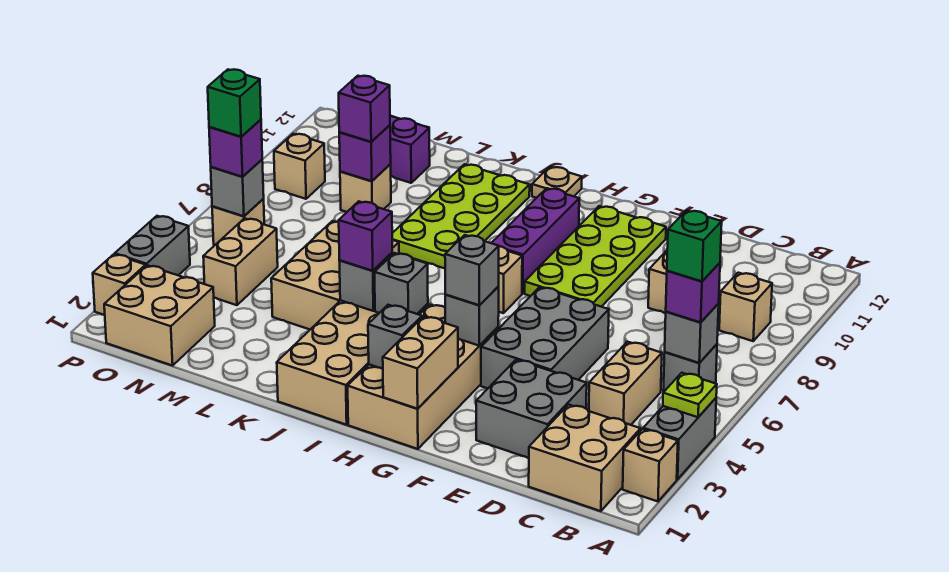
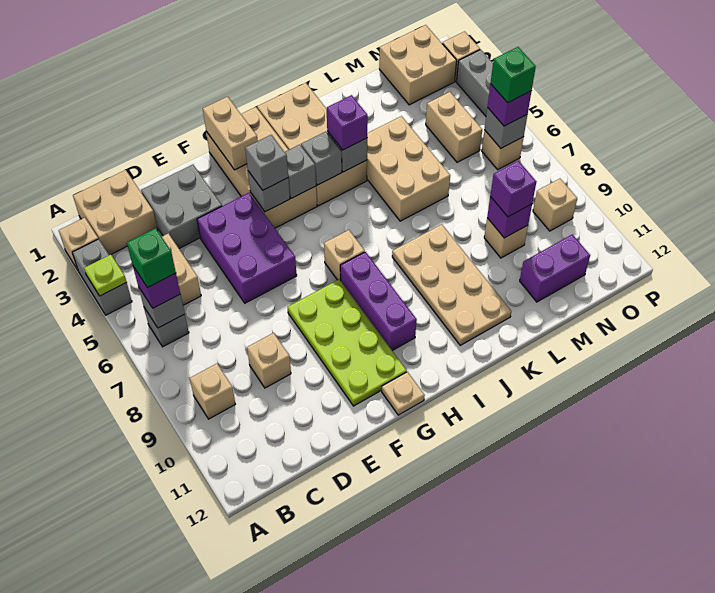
grey 2x3 brick [481,287,609,388] -> purple 2x3 brick [197,193,297,303]
grey 1x1 brick [368,305,422,369] -> grey 1x1 brick moved to [285,145,316,198]
tan 1x1 plate [532,167,582,198] -> tan 1x1 plate moved to [382,372,425,415]
lime 2x4 plate [392,164,530,268] -> tan 2x4 plate [392,224,511,345]

